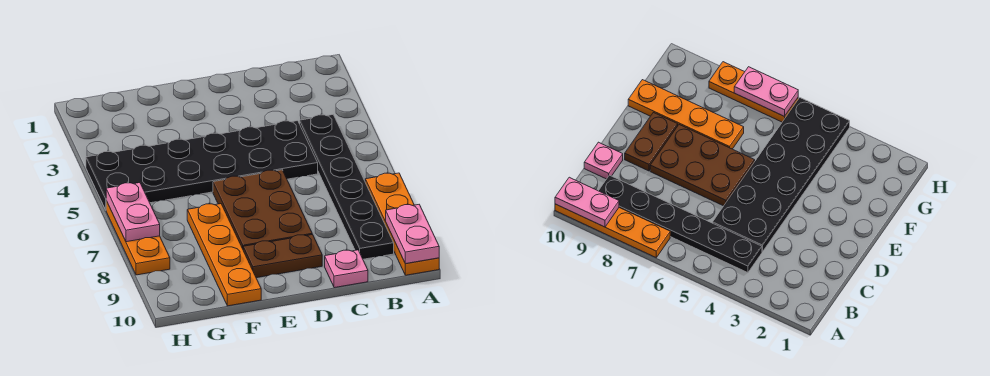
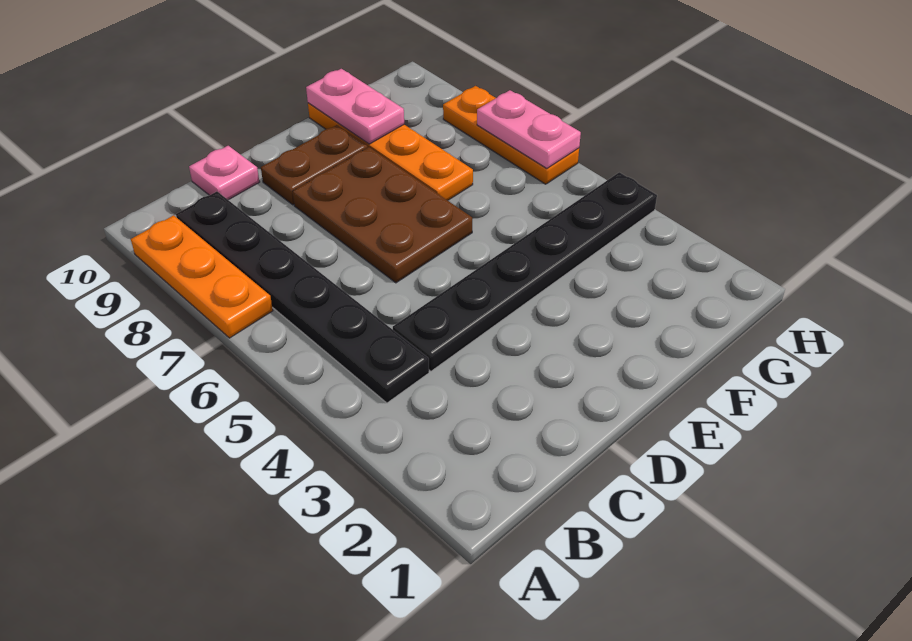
orange 1x4 plate [365,173,439,275] -> orange 1x3 plate [131,215,273,338]
pink 1x2 plate [386,205,439,264] -> pink 1x2 plate moved to [306,69,404,144]
black 2x6 plate [86,121,318,210] -> black 1x6 plate [393,172,657,371]

